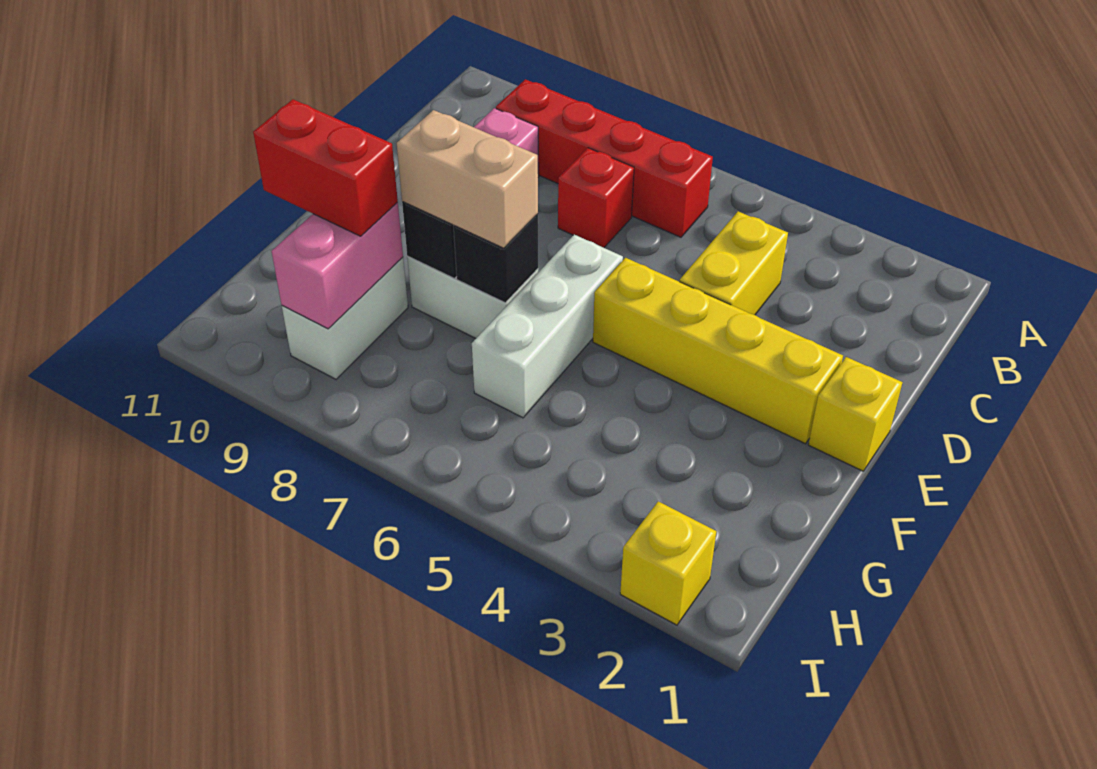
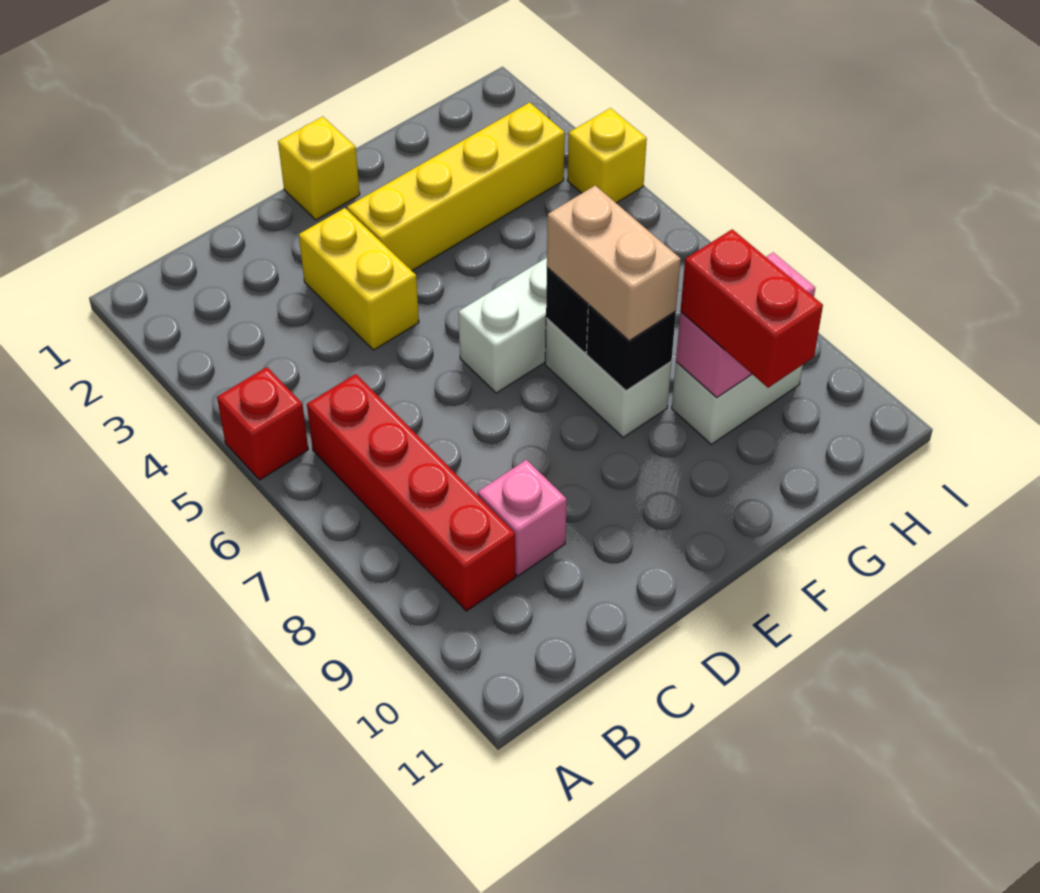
yellow 1x2 brick [680,211,788,315] -> yellow 1x2 brick turned to [299,208,419,350]
red 1x1 brick [558,148,634,248] -> red 1x1 brick moved to [217,367,308,480]
yellow 1x4 brick [593,258,843,444] -> yellow 1x4 brick turned to [347,102,565,271]
yellow 1x1 brick [620,501,716,625] -> yellow 1x1 brick moved to [567,108,647,203]

